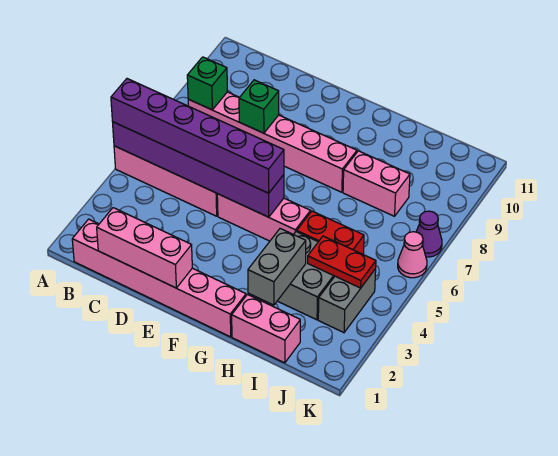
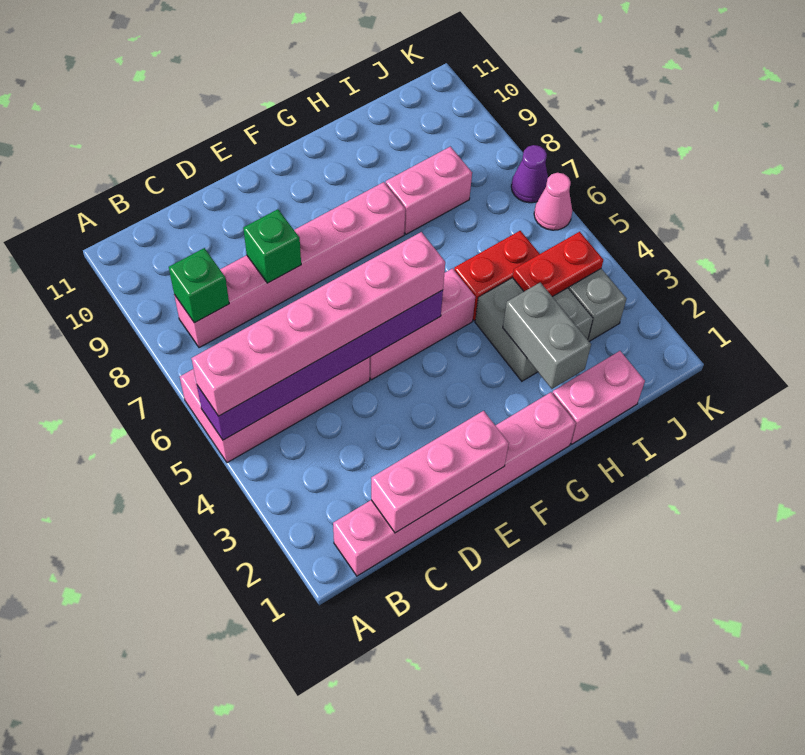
purple 1x6 brick [111,79,284,193] -> pink 1x6 brick [192,232,445,416]

